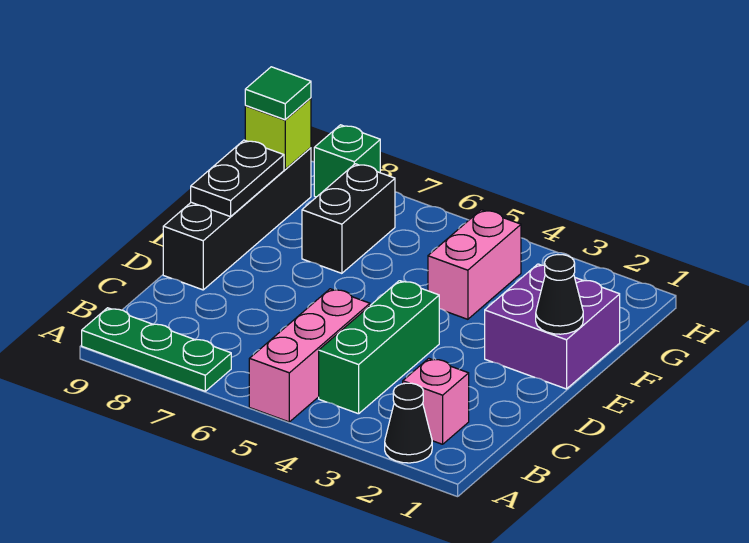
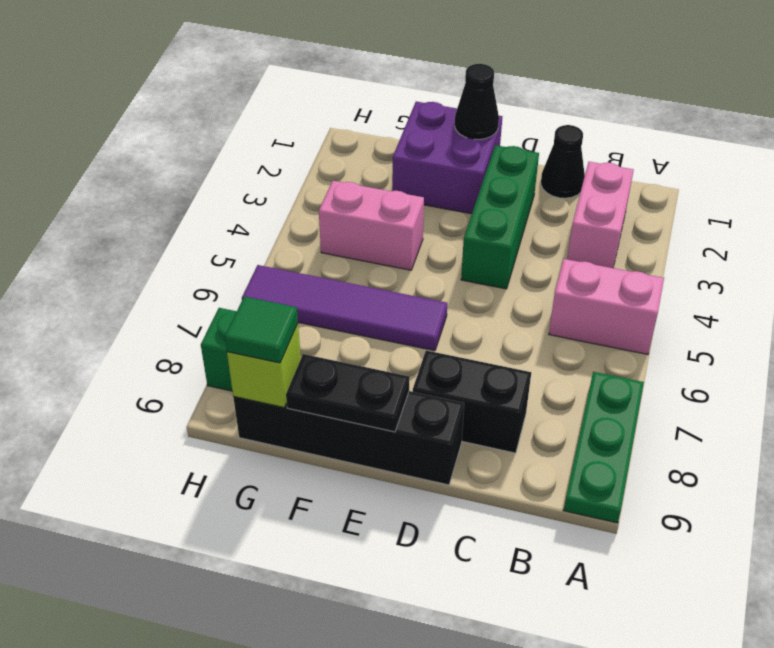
black 1x1 cone [385,383,432,463] -> black 1x1 cone moved to [541,125,585,198]
pink 1x3 brick [249,289,370,422] -> pink 1x2 brick [549,259,664,354]
pink 1x1 brick [403,358,469,444] -> pink 1x2 brick [567,162,634,268]
green 1x3 brick [319,281,439,414] -> green 1x3 brick turned to [461,145,539,289]
none -> purple 1x4 tile [242,265,447,351]
black 1x2 brick [302,164,395,273] -> black 1x2 brick moved to [413,351,531,453]

